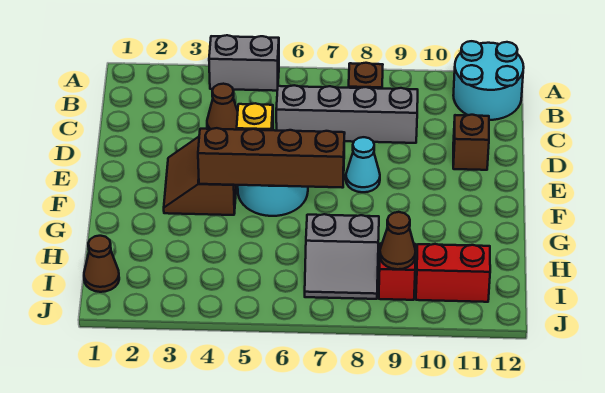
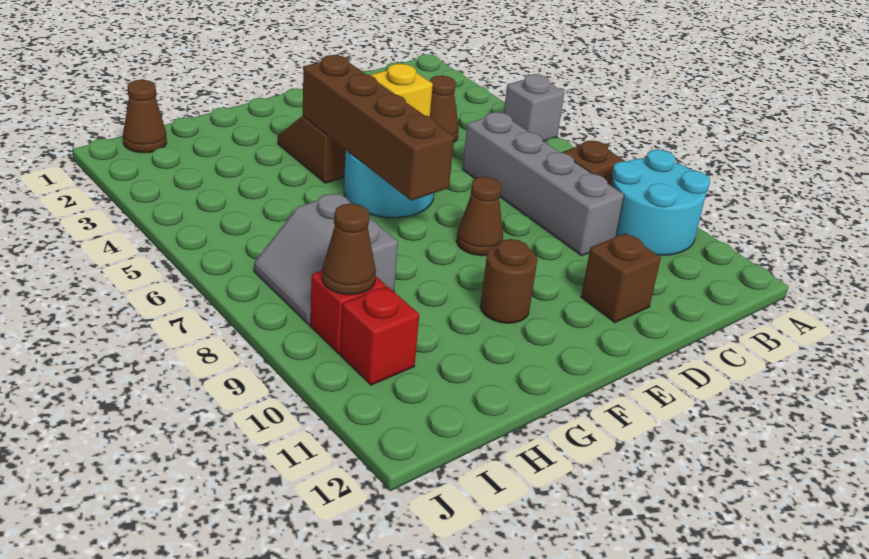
grey 1x2 brick [209,35,279,91] -> grey 1x1 brick [504,74,564,141]
cyan 2x2 round brick [453,41,524,120] -> cyan 2x2 round brick moved to [611,149,710,255]
cyan 1x1 cone [346,137,380,192] -> brown 1x1 cone [456,177,503,256]
none -> brown 1x1 round brick [480,239,537,323]
red 1x2 brick [416,244,490,302] -> red 1x1 brick [340,286,419,385]

